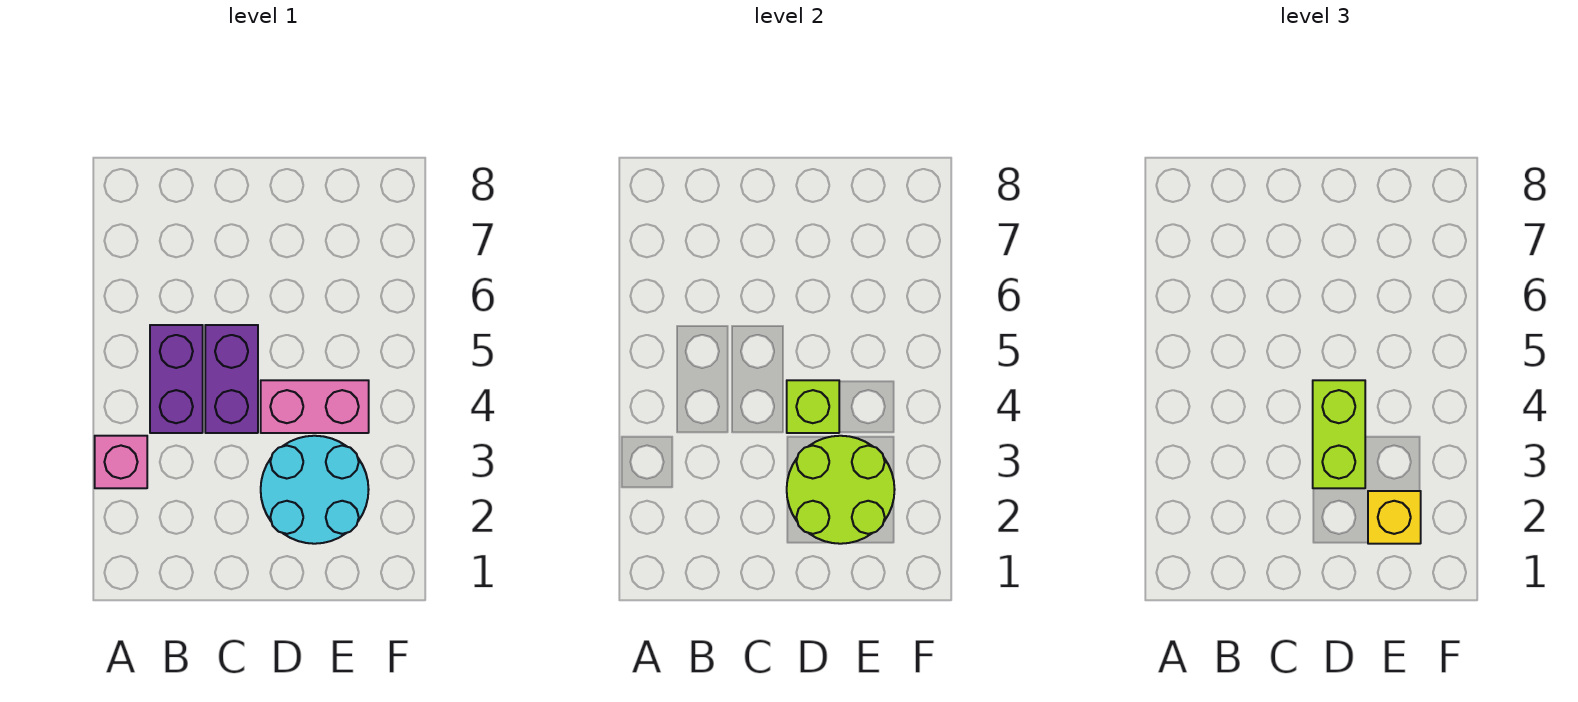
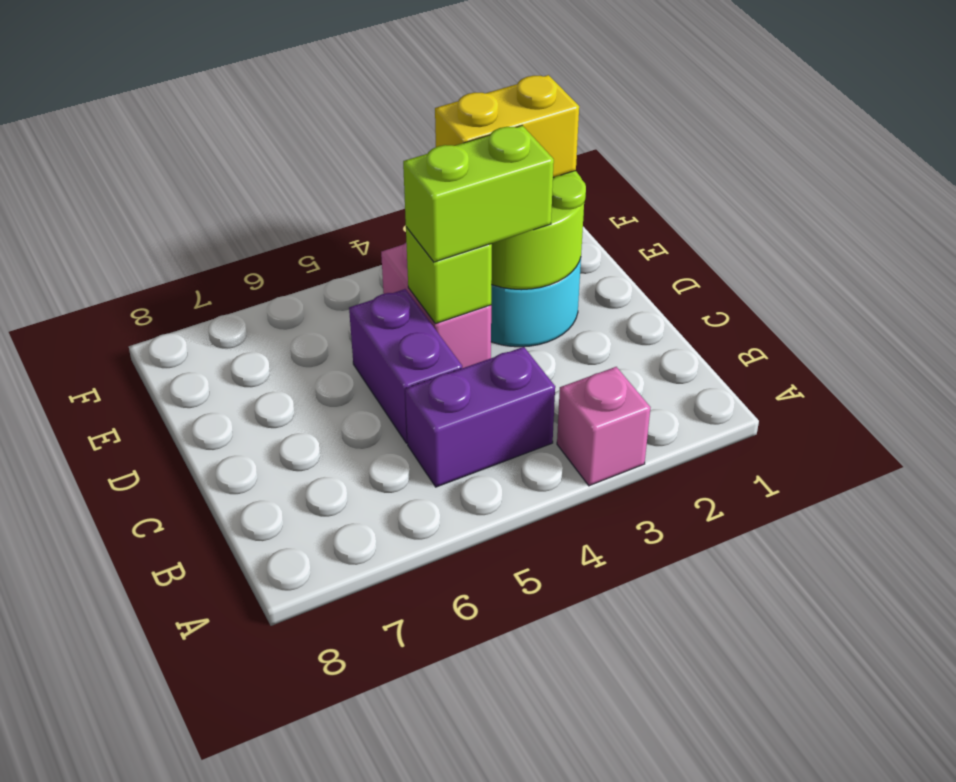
purple 1x2 brick [205,325,258,433] -> purple 1x2 brick turned to [349,289,462,443]
yellow 1x1 brick [1368,491,1421,544] -> yellow 1x2 brick [435,75,579,177]

